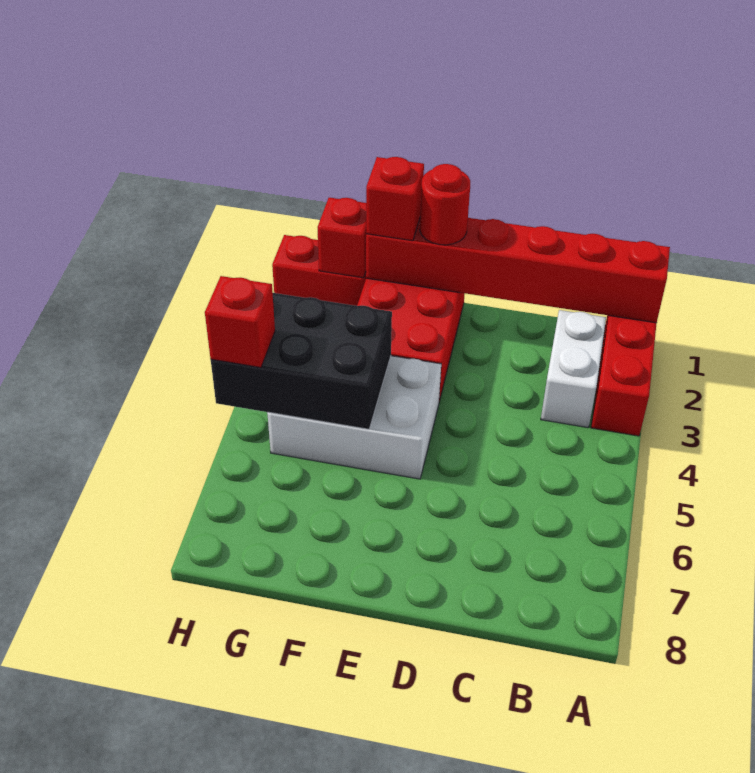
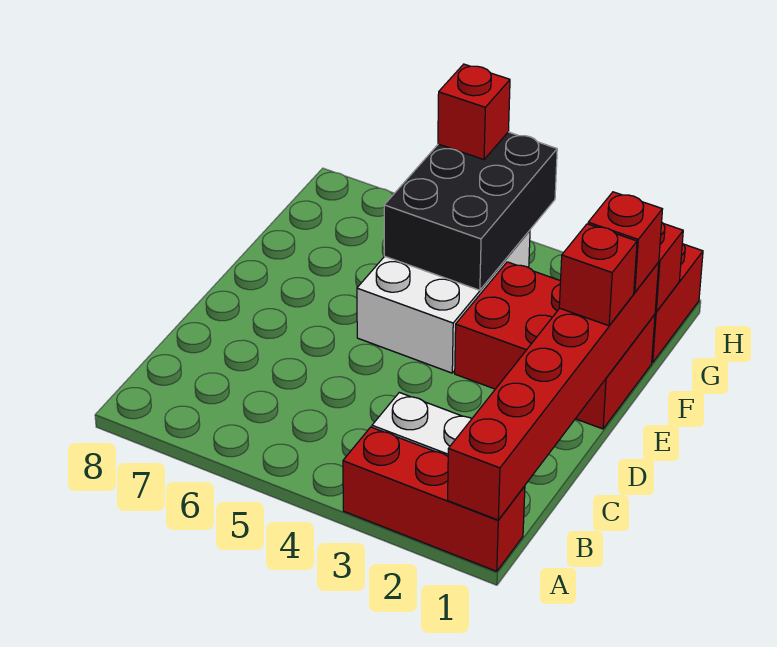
red 1x1 round brick [420,164,470,245] -> red 1x1 brick [559,224,637,326]

